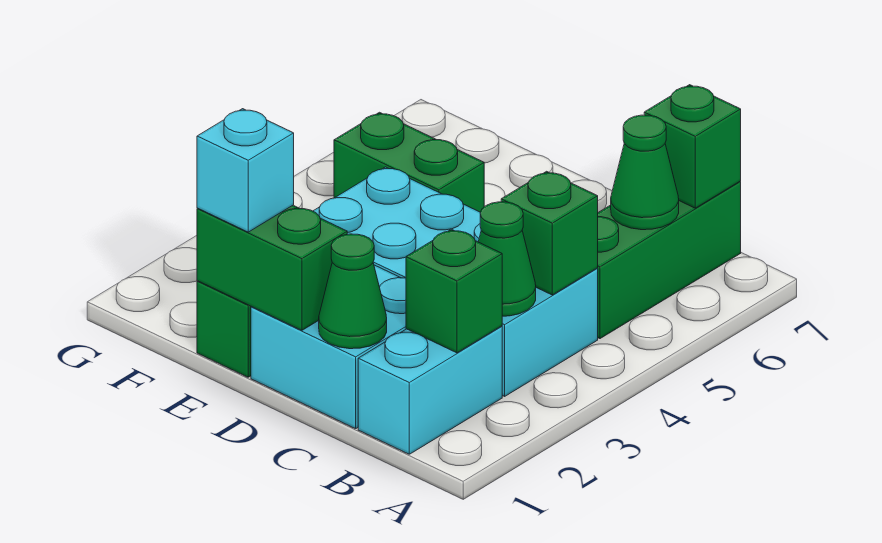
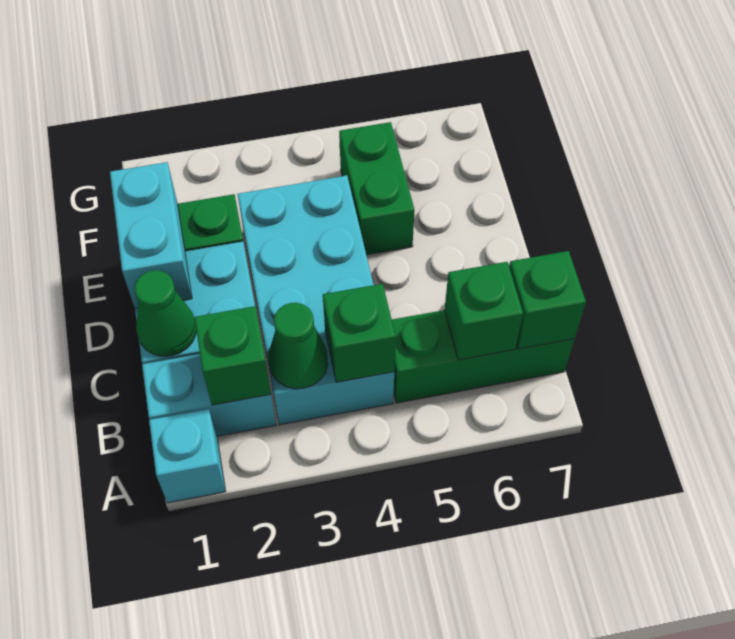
green 1x1 cone [611,115,679,230] -> green 1x1 brick [444,262,523,360]
green 1x2 brick [197,205,347,330] -> cyan 1x2 brick [110,162,192,308]
cyan 1x1 brick [197,109,294,232] -> cyan 1x1 brick moved to [149,409,226,503]

